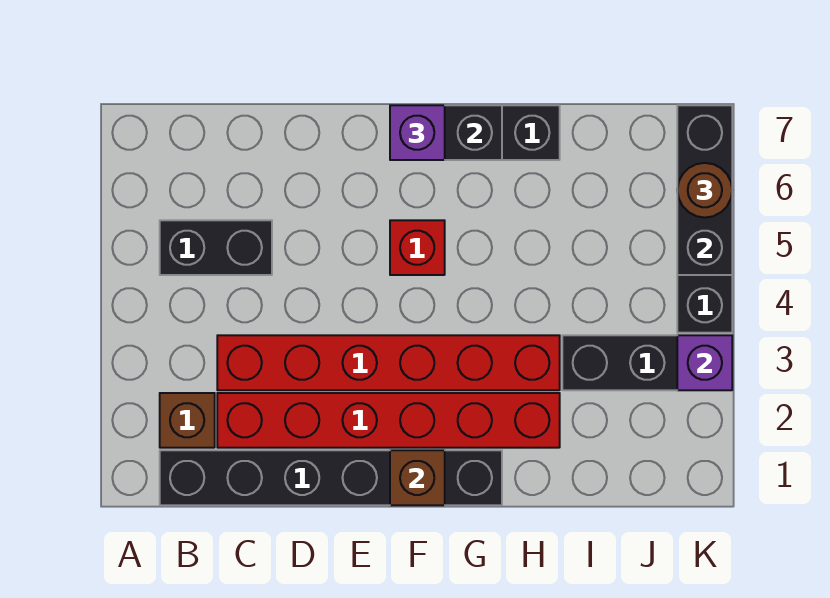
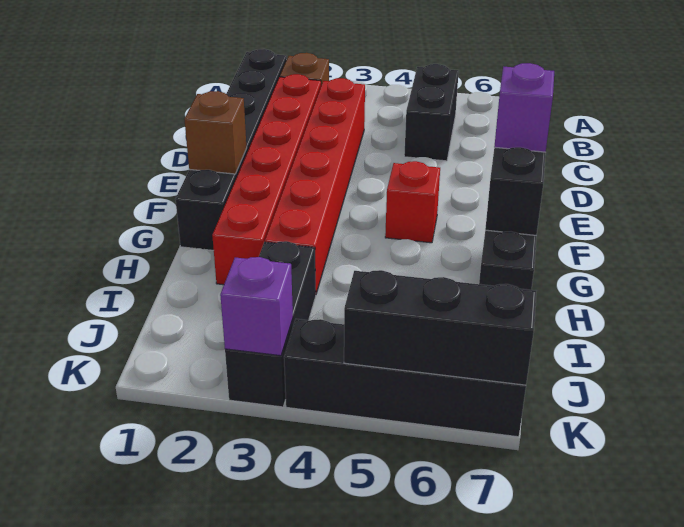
brown 1x1 round brick [677,163,732,218] -> none

